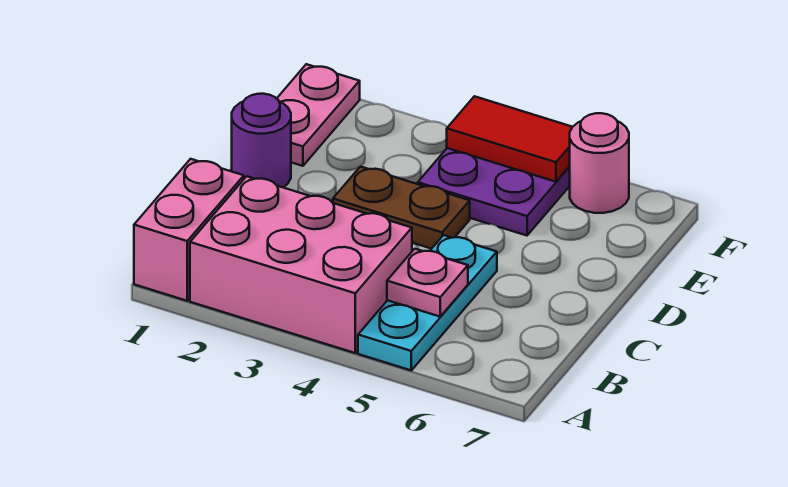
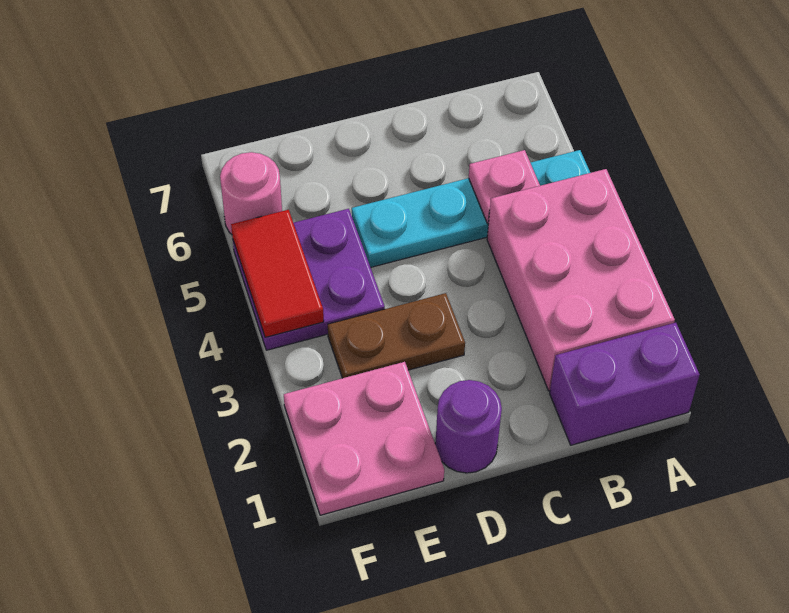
pink 1x2 brick [134,159,244,301] -> purple 1x2 brick [550,323,700,445]
cyan 1x3 plate [358,235,497,370] -> cyan 1x4 plate [352,150,590,267]
brown 1x2 plate [333,166,470,249] -> brown 1x2 plate turned to [328,293,465,378]
pink 1x2 plate [277,64,360,166] -> pink 2x2 plate [284,362,444,515]

